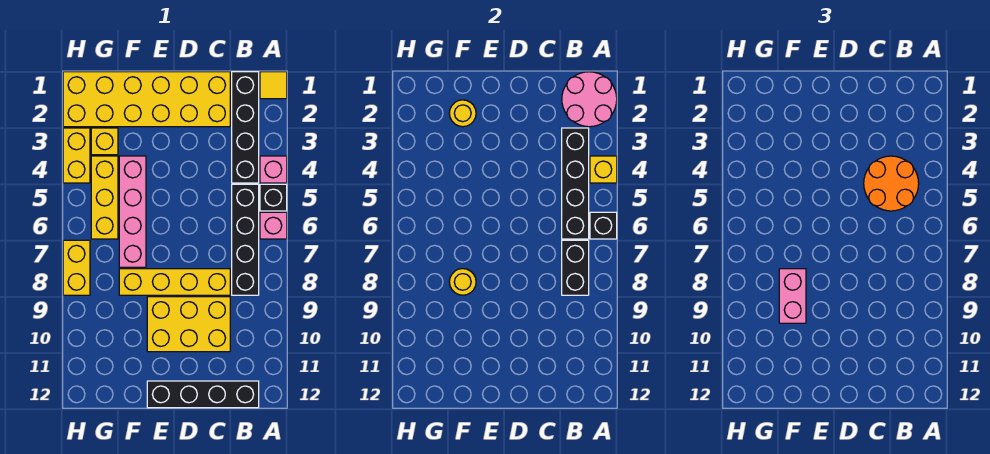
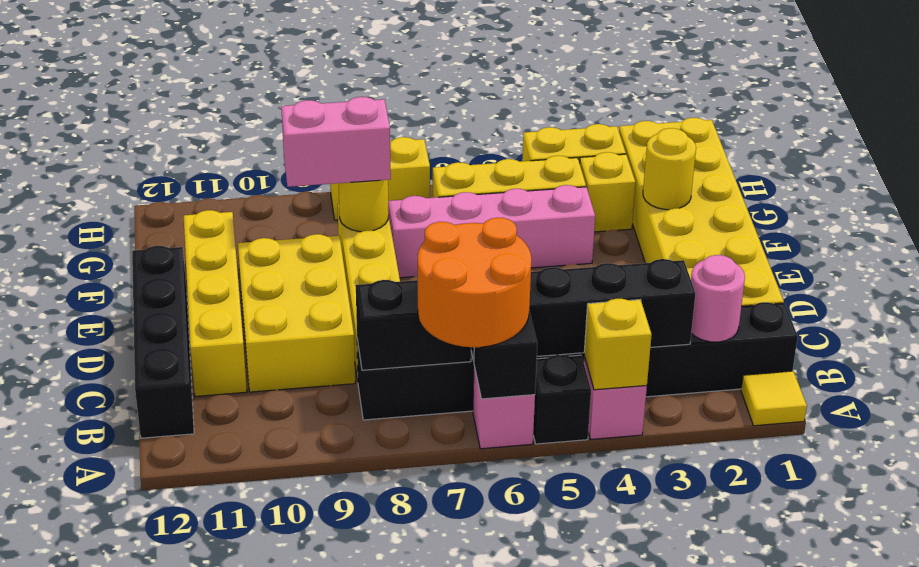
pink 2x2 round brick [562,72,617,127] -> pink 1x1 round brick [691,255,745,342]
orange 2x2 round brick [864,156,919,211] -> orange 2x2 round brick moved to [418,218,531,347]
none -> yellow 1x4 brick [184,210,247,396]

